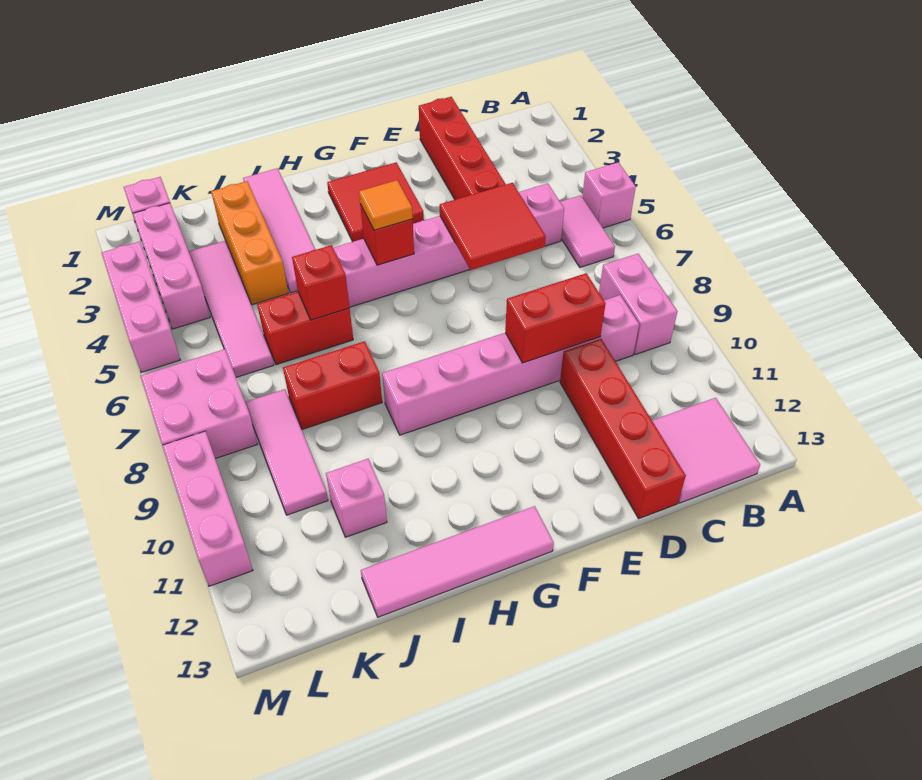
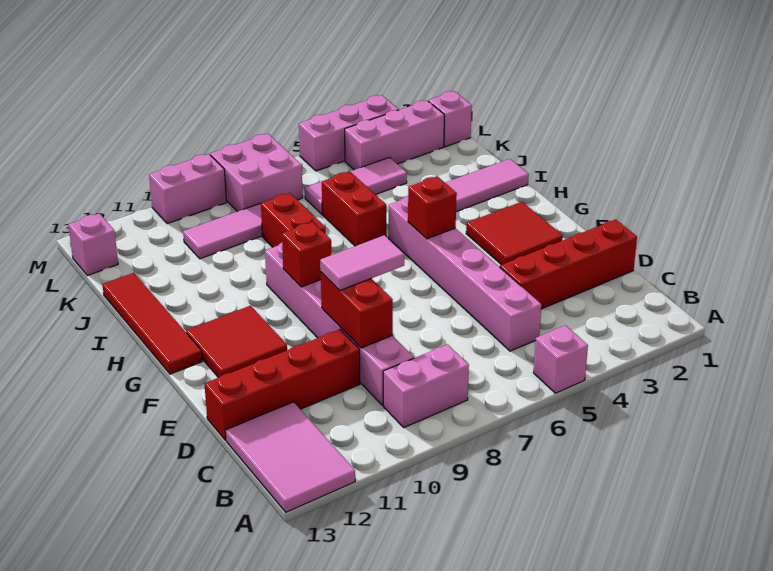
pink 1x2 tile [560,195,615,267] -> pink 1x2 tile moved to [320,235,404,290]
pink 2x2 tile [652,398,760,503] -> pink 2x3 tile [225,402,355,512]
red 2x2 tile [440,183,546,270] -> red 2x2 tile moved to [186,306,287,378]
orange 1x1 tile [359,180,413,230] -> none
pink 1x4 tile [361,506,554,617] -> red 1x4 tile [102,273,202,374]
red 1x1 brick [292,245,350,320] -> red 1x1 brick moved to [282,222,331,287]
orange 1x3 brick [211,181,288,305] -> none
pink 1x1 brick [326,459,387,537] -> pink 1x1 brick moved to [68,213,118,275]
pink 1x4 tile [189,241,274,377] -> pink 1x3 tile [305,157,407,214]
pink 1x3 brick [162,431,253,586] -> pink 1x2 brick [149,154,227,224]

